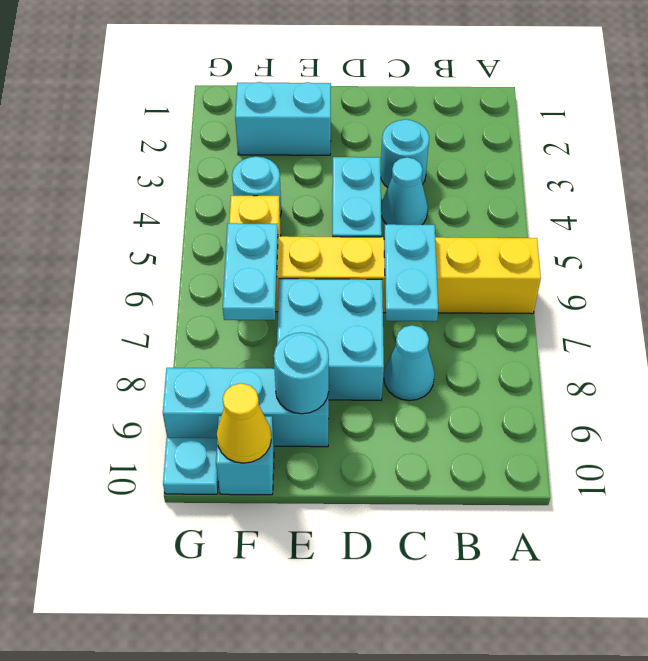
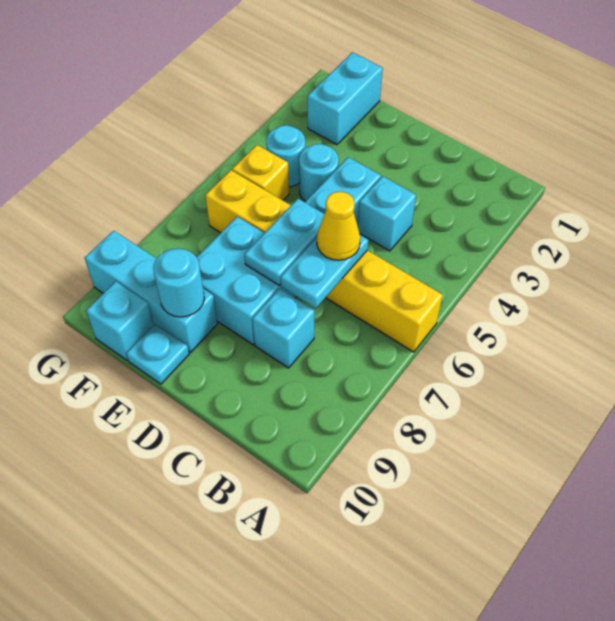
cyan 1x1 round brick [380,119,429,187] -> cyan 1x1 round brick moved to [299,144,339,202]
cyan 1x1 cone [381,157,428,225] -> cyan 1x1 brick [358,176,416,251]
cyan 1x1 cone [384,325,435,401] -> cyan 1x1 brick [253,289,315,368]
cyan 1x2 brick [235,82,331,155] -> cyan 1x2 brick turned to [308,52,383,145]
cyan 1x2 plate [223,223,278,320] -> cyan 1x2 plate moved to [244,199,324,285]
yellow 1x1 cone [217,383,271,463] -> yellow 1x1 cone moved to [317,192,360,260]
cyan 1x1 plate [163,438,218,494] -> cyan 1x1 plate moved to [126,324,189,384]

